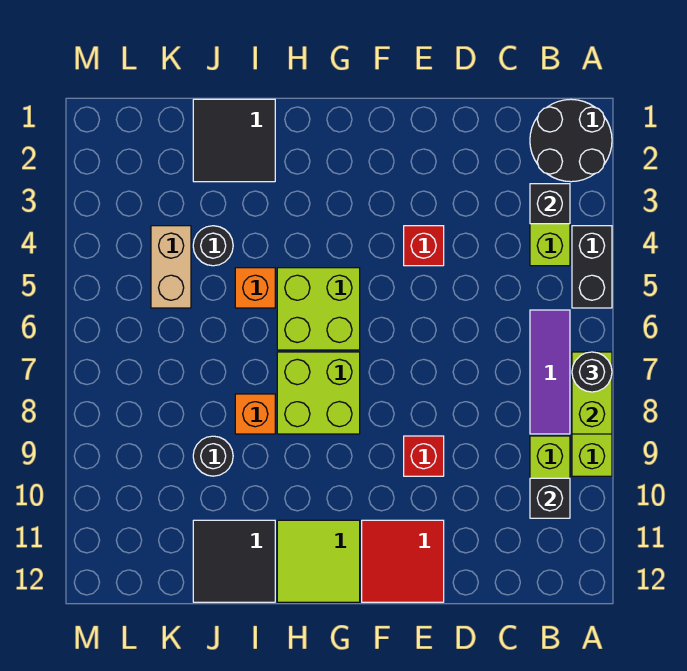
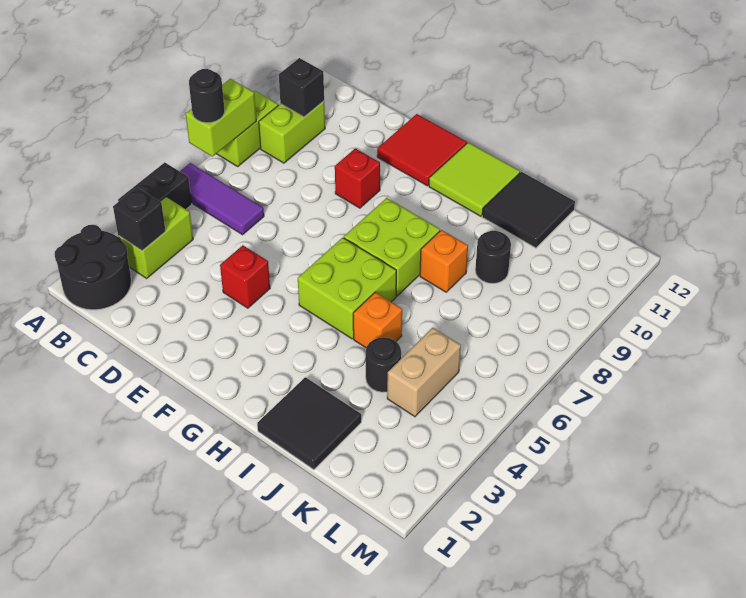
purple 1x3 tile [530,310,570,434] -> purple 1x3 tile turned to [180,163,264,235]

